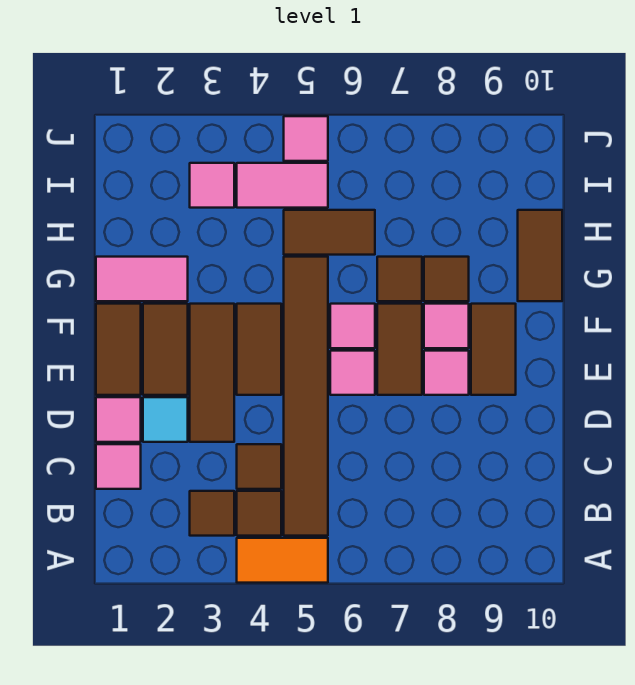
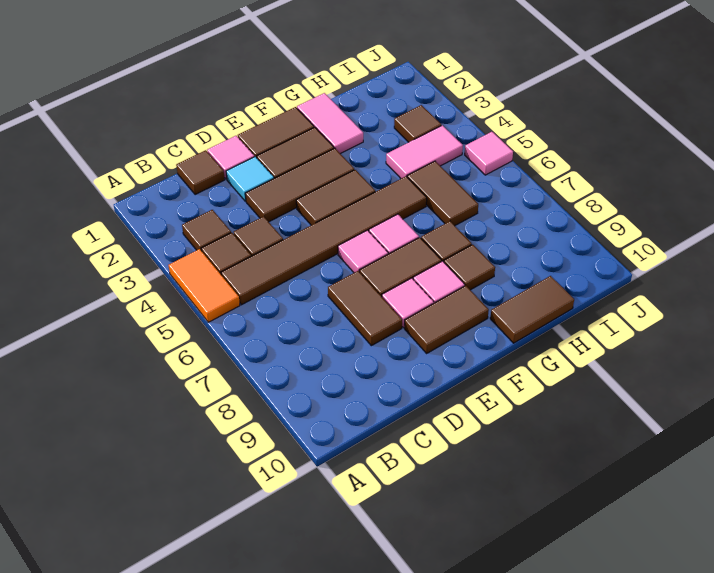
pink 1x1 tile [96,444,141,489] -> brown 1x1 tile [176,150,225,195]
none -> brown 1x2 tile [328,271,402,346]
pink 1x1 tile [190,163,234,208] -> brown 1x1 tile [394,105,441,142]
pink 1x2 tile [237,163,328,208] -> pink 1x2 tile turned to [386,125,463,178]

